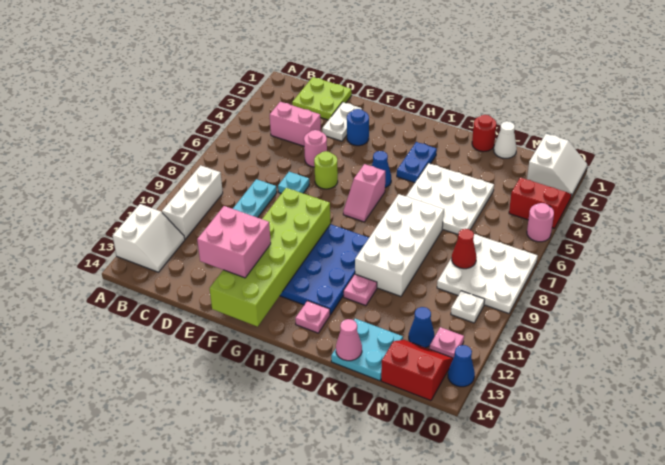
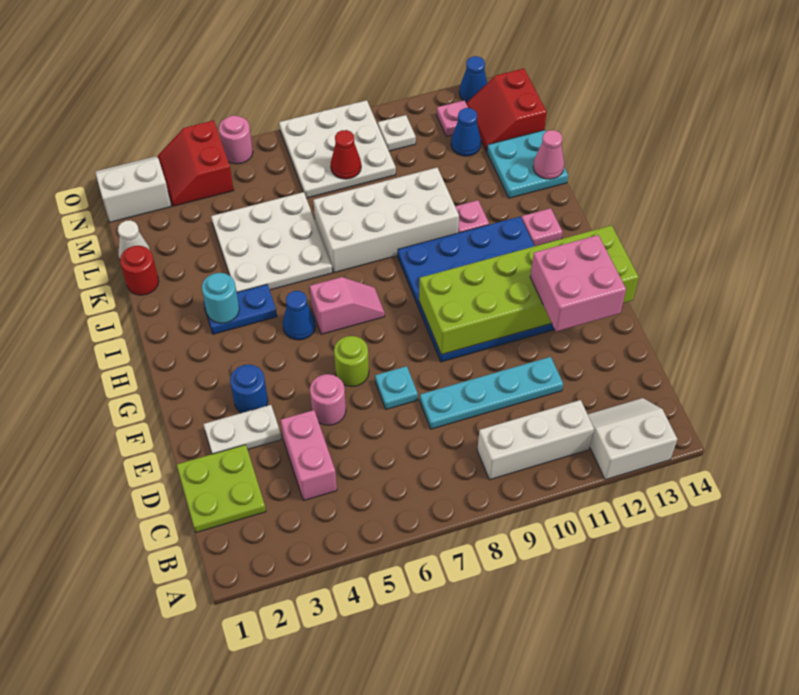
none -> cyan 1x1 round brick [202,273,239,323]

